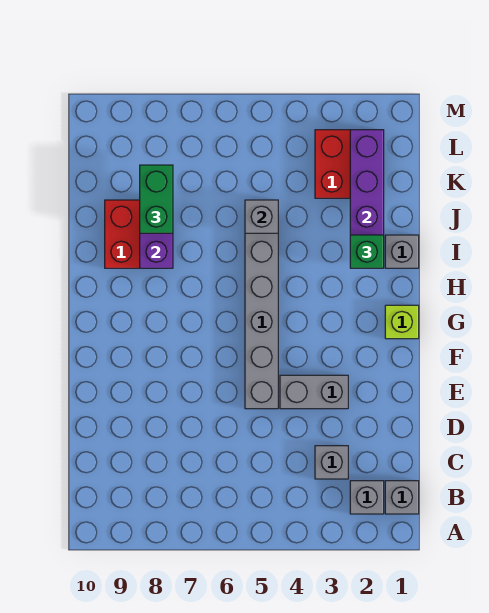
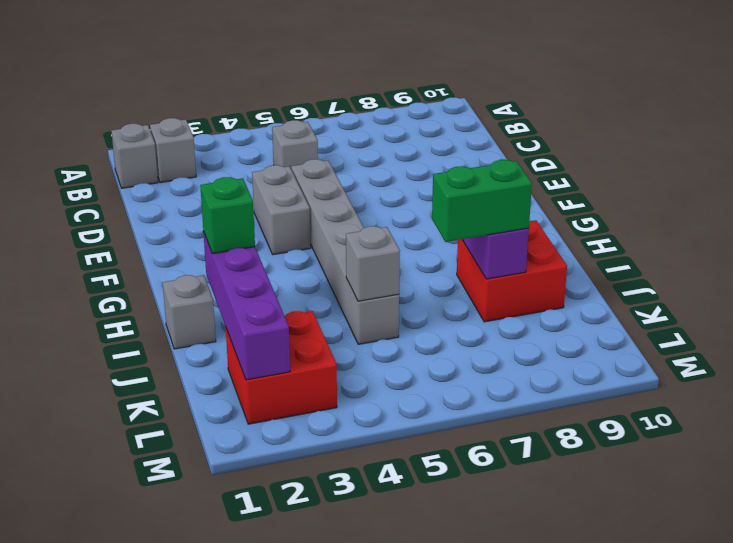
grey 1x1 brick [315,446,348,479] -> grey 1x1 brick moved to [272,120,318,170]
grey 1x2 brick [280,375,348,409] -> grey 1x2 brick turned to [252,165,311,255]
lime 1x1 brick [385,305,419,339] -> none
green 1x2 brick [140,165,173,233] -> green 1x2 brick turned to [432,160,532,242]

